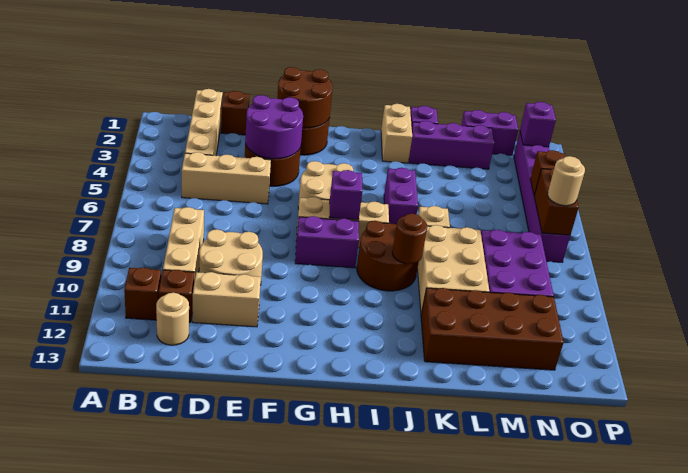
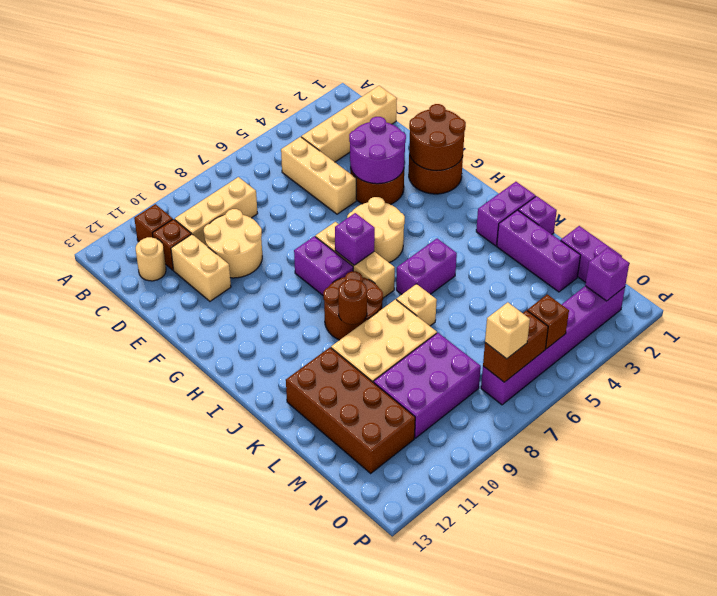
brown 1x1 brick [221,91,250,135] -> none
tan 1x2 brick [381,104,412,163] -> purple 1x2 brick [476,182,536,246]
tan 1x1 round brick [548,156,585,206] -> tan 1x1 brick [485,302,530,359]

